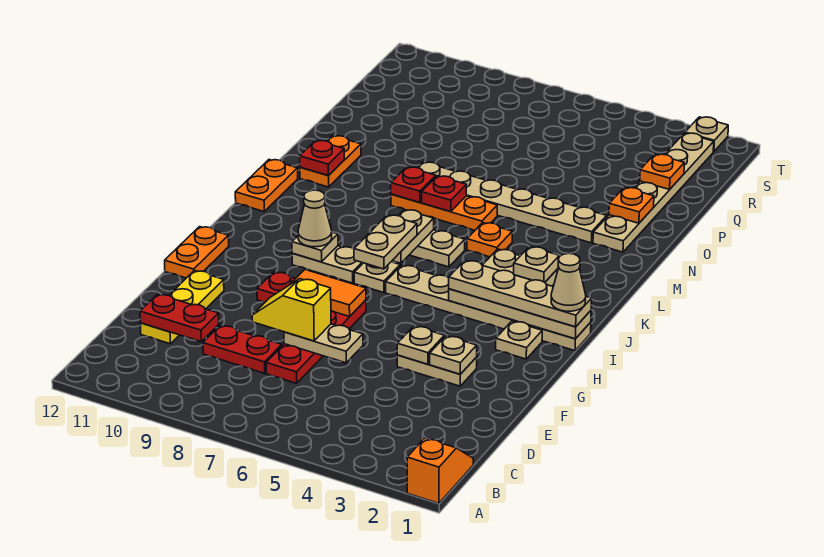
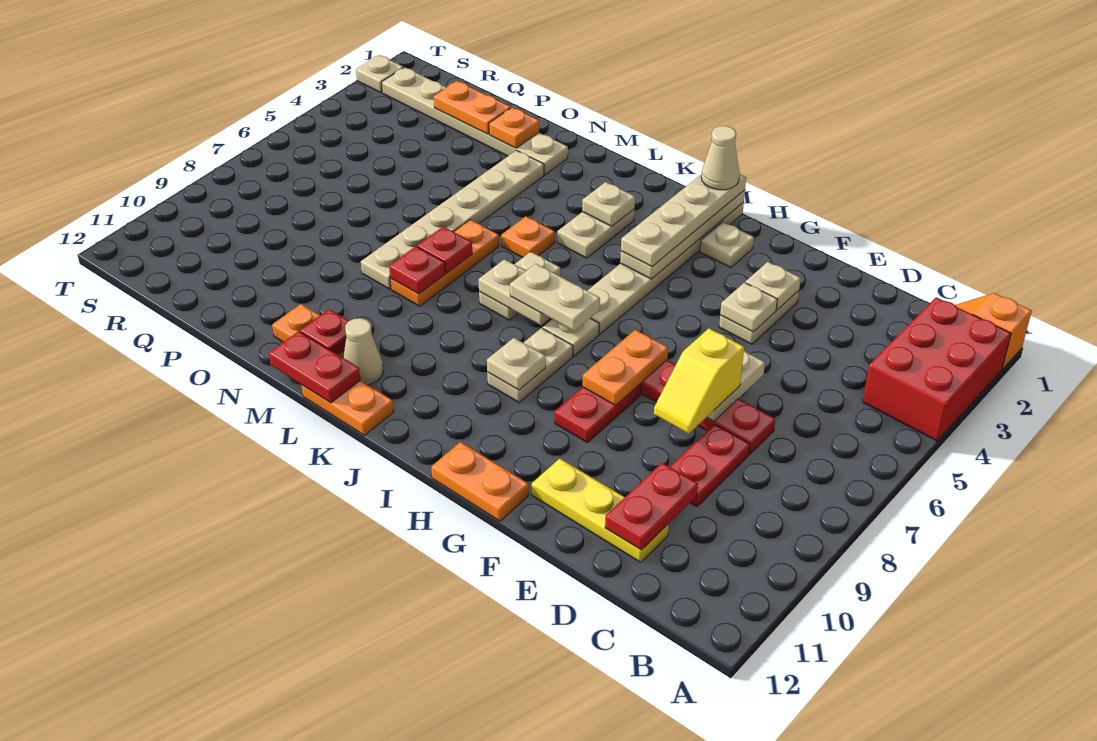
none -> red 2x3 brick [863,297,1011,441]
orange 1x2 tile [291,270,366,317] -> orange 1x2 plate [583,330,668,405]
tan 1x1 cone [298,190,332,247] -> tan 1x1 cone moved to [343,318,383,385]
none -> red 1x2 plate [269,331,361,403]
orange 1x1 plate [640,154,684,189] -> orange 1x2 plate [434,81,511,134]

